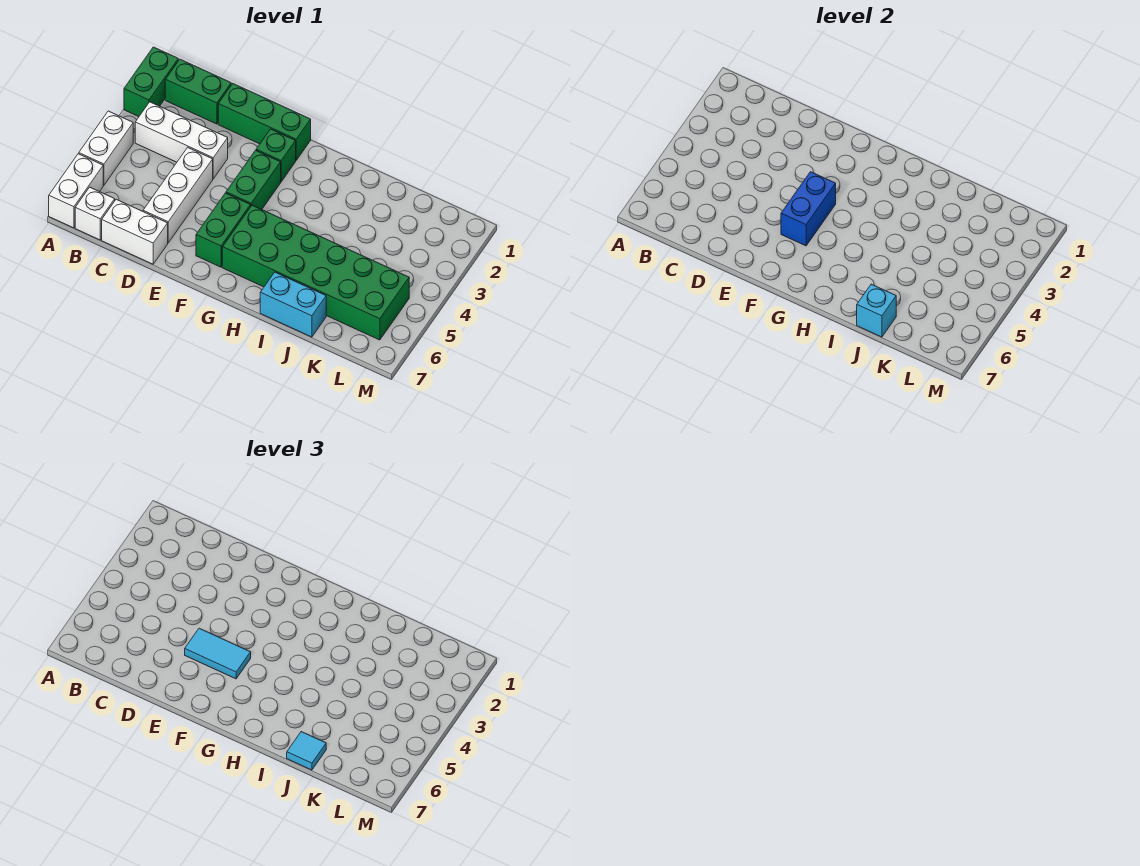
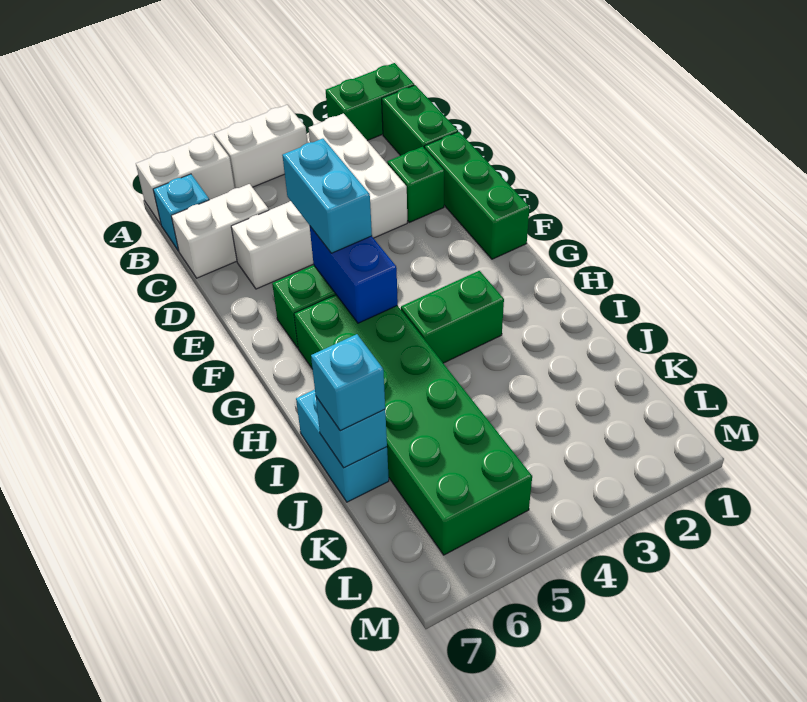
white 1x1 brick [75,187,115,240] -> cyan 1x1 brick [153,174,209,251]
white 1x2 brick [102,199,168,264] -> white 1x2 brick turned to [171,184,269,278]
cyan 1x2 tile [185,628,251,679] -> cyan 1x2 brick [282,139,372,253]
green 1x1 brick [256,129,296,182] -> green 1x1 brick moved to [387,147,444,222]
green 1x2 brick [226,150,281,209] -> green 1x2 brick moved to [401,271,504,363]
blue 1x2 brick [781,172,836,246] -> blue 1x2 brick turned to [310,227,398,323]
cyan 1x1 tile [287,732,326,770] -> cyan 1x1 brick [311,334,385,431]

